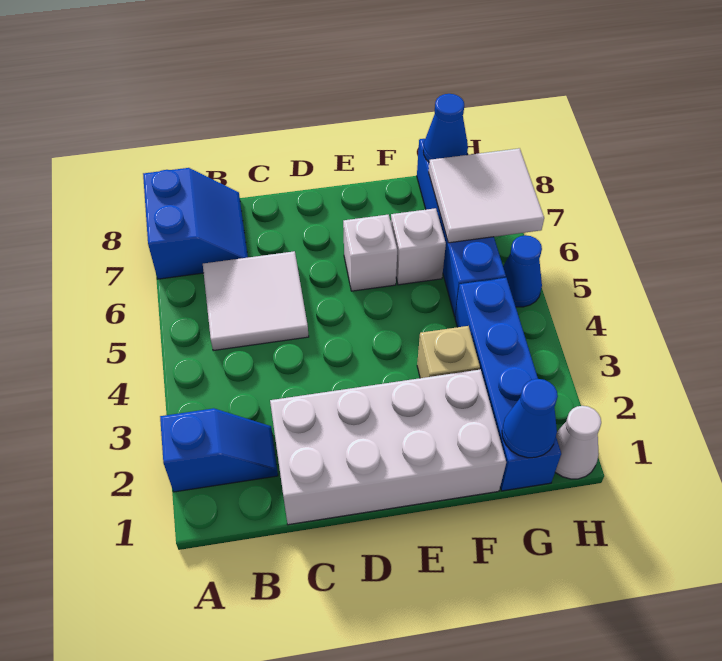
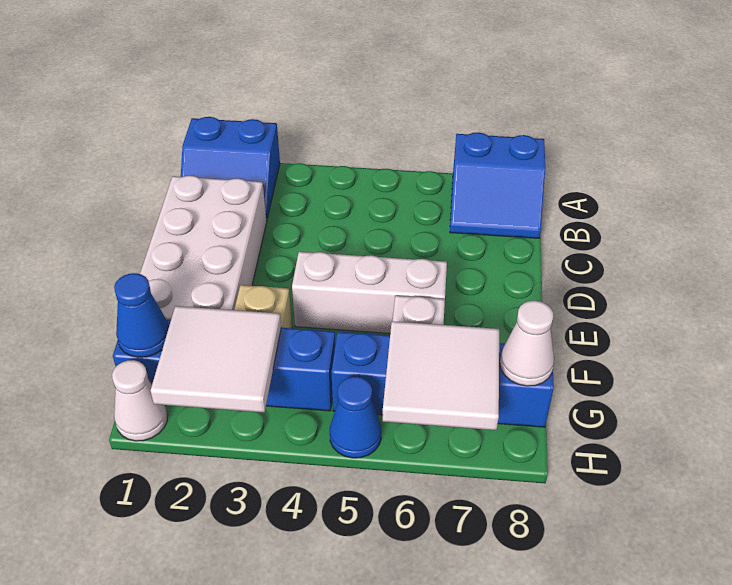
blue 1x2 slope [160,408,278,492] -> blue 2x2 slope [181,117,280,221]
white 2x2 tile [203,251,309,351] -> white 2x2 tile moved to [151,306,281,413]
white 1x1 brick [343,215,397,291] -> white 1x3 brick [292,252,447,333]
blue 1x1 cone [423,94,468,162] -> white 1x1 cone [500,301,554,386]

